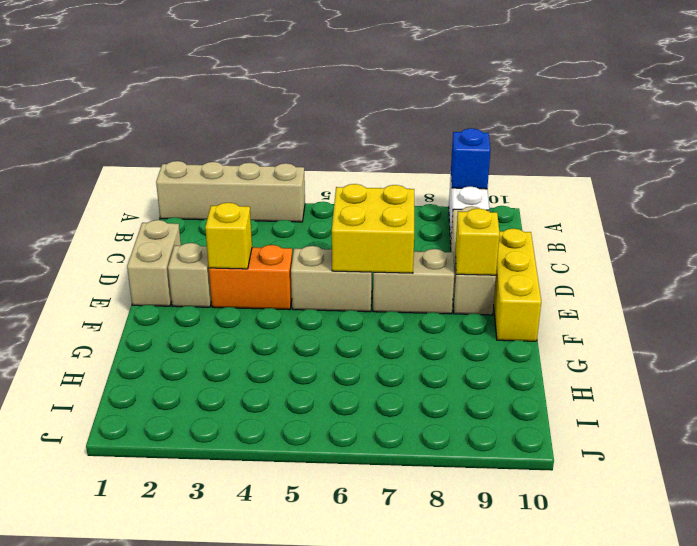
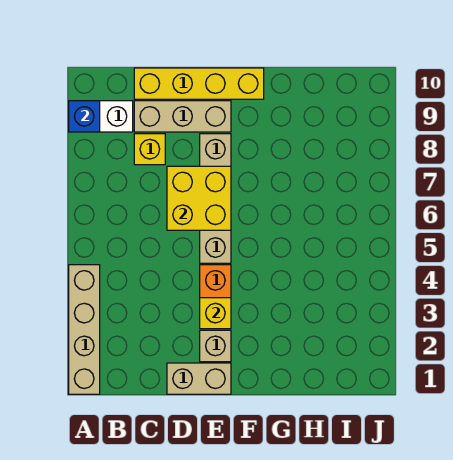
yellow 1x3 brick [493,229,541,341] -> yellow 1x4 brick [134,68,264,99]
yellow 1x1 brick [455,208,500,275] -> yellow 1x1 brick moved to [134,134,165,165]

